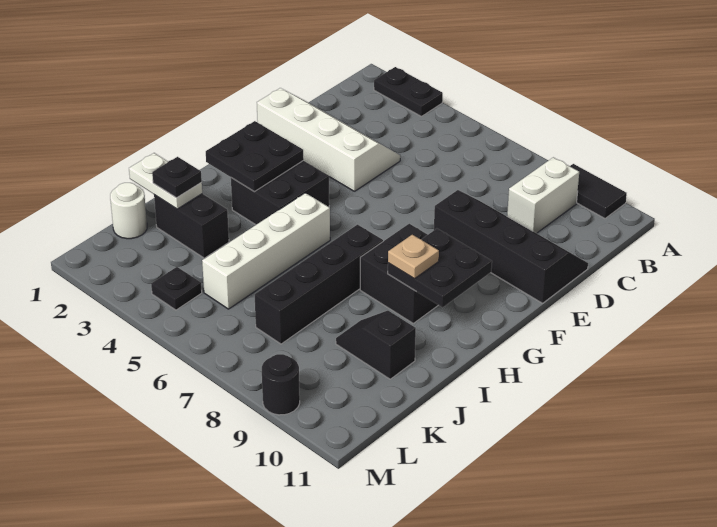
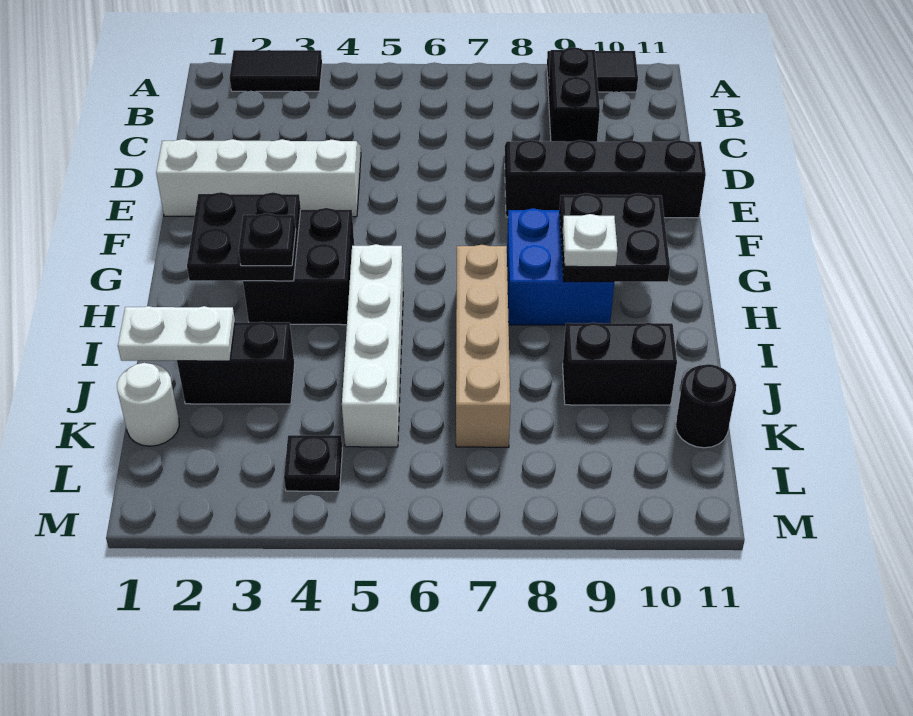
black 1x2 plate [374,67,443,116] -> black 1x2 tile [230,50,322,91]
white 1x2 brick [507,157,579,233] -> black 1x2 brick [548,47,600,142]
black 2x2 brick [360,224,438,323] -> blue 2x2 brick [507,208,614,325]
black 1x4 brick [255,225,383,344] -> tan 1x4 brick [456,245,510,447]
tan 1x1 plate [388,235,439,279] -> white 1x1 plate [563,214,618,267]
black 1x1 plate [152,157,202,198] -> black 1x1 plate moved to [239,213,296,266]
black 1x2 slope [336,311,416,379] -> black 1x2 brick [563,322,677,405]
black 1x1 round brick [262,354,300,415] -> black 1x1 round brick moved to [676,364,736,448]

